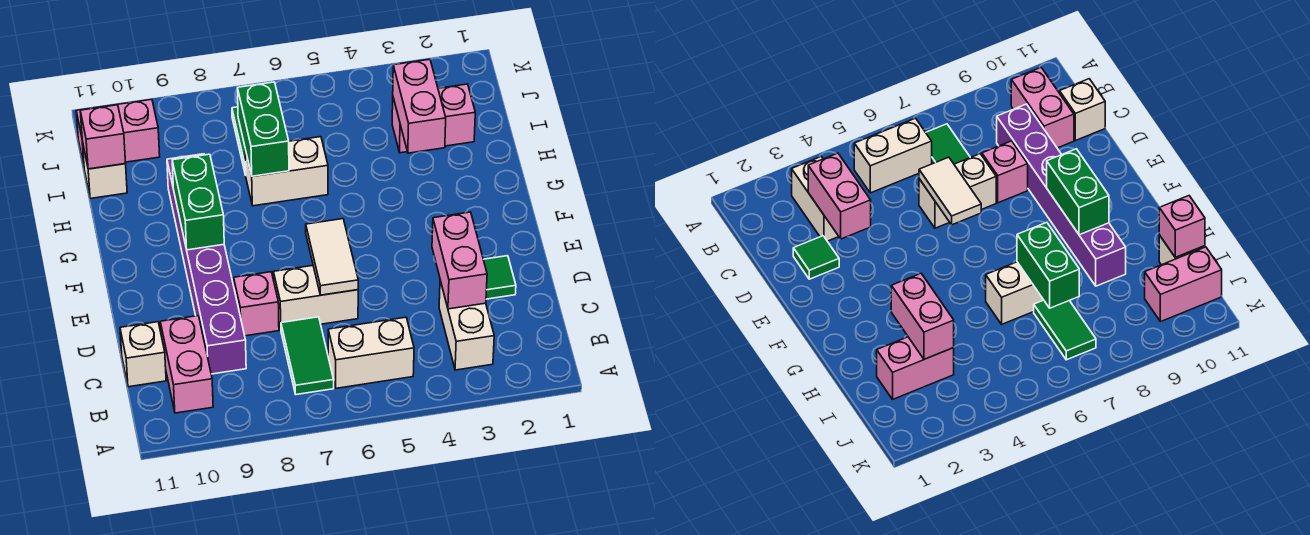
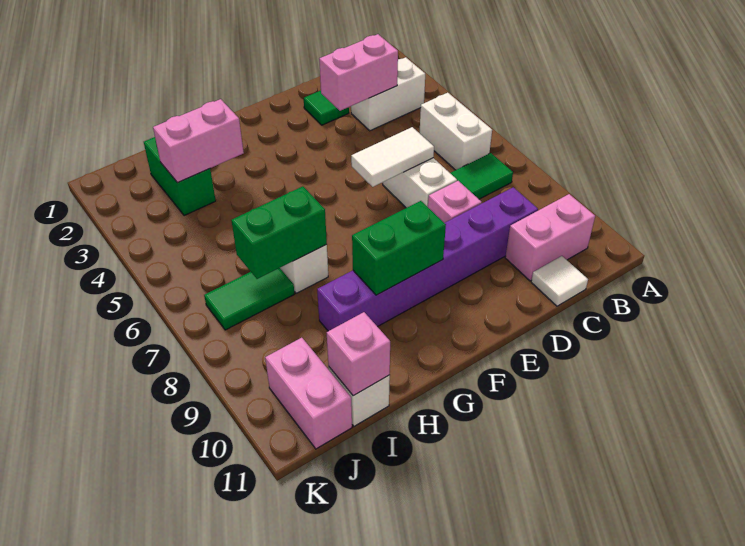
white 1x1 brick [120,322,166,387] -> white 1x1 tile [531,256,588,306]
pink 1x2 brick [392,84,475,153] -> green 1x2 brick [144,137,216,216]

